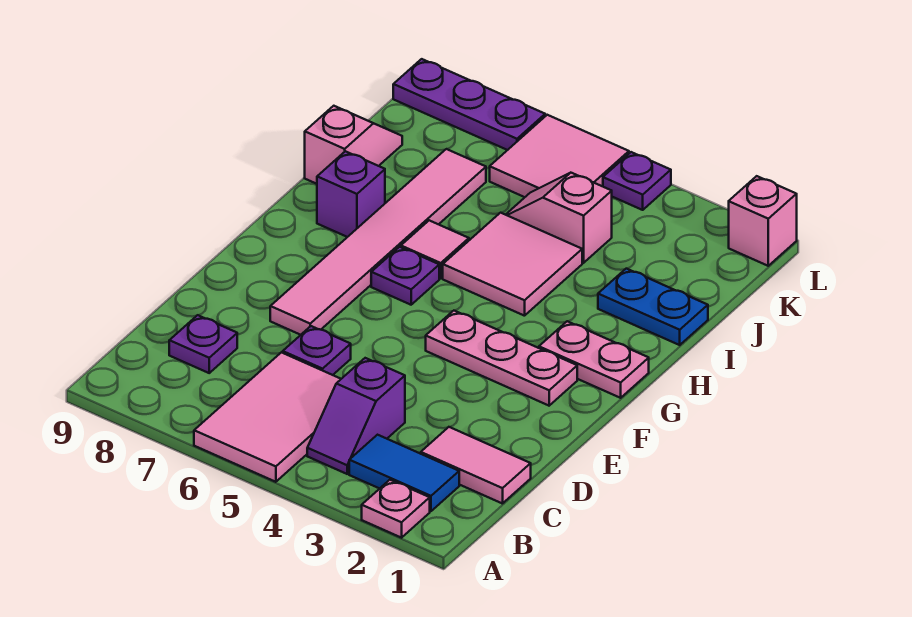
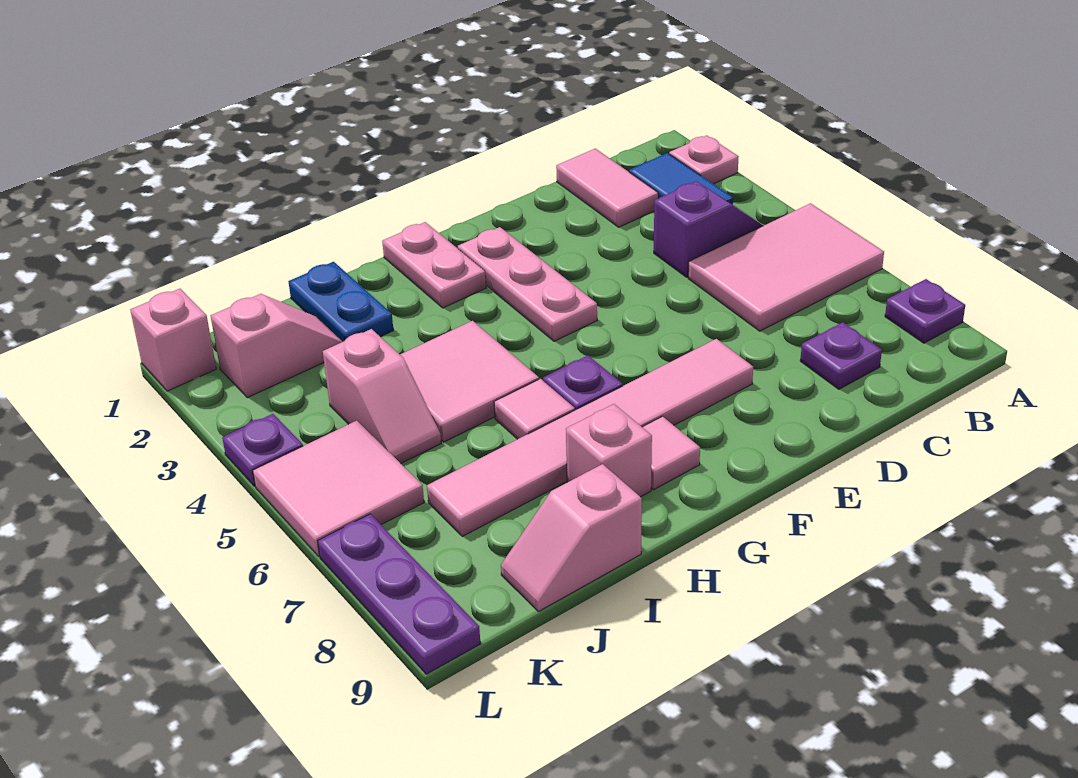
purple 1x1 plate [282,326,351,375] -> purple 1x1 plate moved to [885,279,965,343]
none -> pink 1x1 tile [643,416,700,490]
purple 1x1 brick [317,151,385,237] -> pink 1x1 brick [566,404,652,497]
none -> pink 1x2 slope [211,294,342,398]

